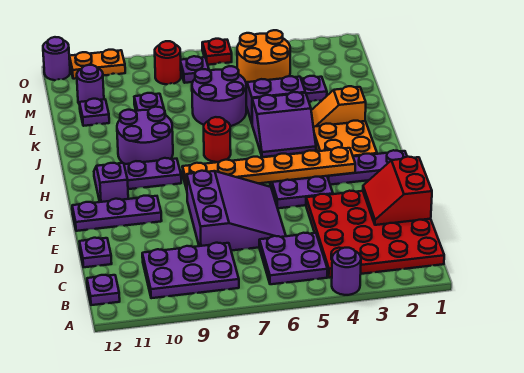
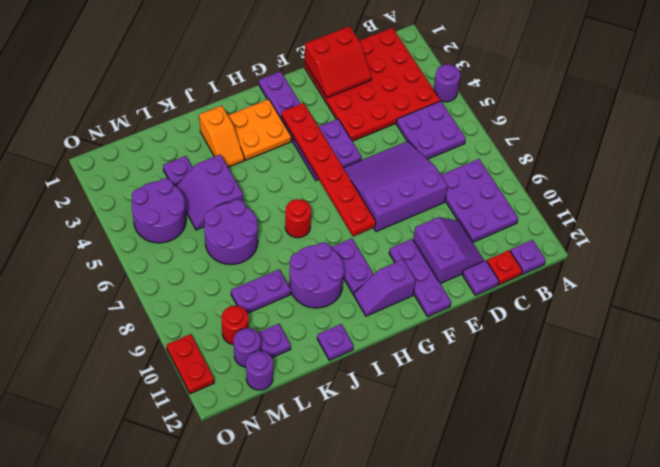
orange 1x6 plate [182,147,355,190] -> red 1x6 plate [282,103,376,236]
purple 2x2 slope [252,92,316,157] -> purple 2x2 slope moved to [413,217,484,284]
orange 2x2 round brick [237,30,290,83] -> purple 2x2 round brick [132,178,186,243]
purple 1x1 plate [181,56,209,83] -> purple 1x1 plate moved to [317,324,353,360]
red 1x1 round brick [155,41,181,84] -> red 1x1 round brick moved to [222,306,249,345]
red 1x1 plate [202,39,232,65] -> red 1x1 plate moved to [487,250,522,285]
orange 1x2 plate [69,50,125,79] -> red 1x2 plate [166,334,214,394]
purple 1x1 round brick [43,37,70,80] -> purple 1x1 round brick moved to [246,351,273,390]

